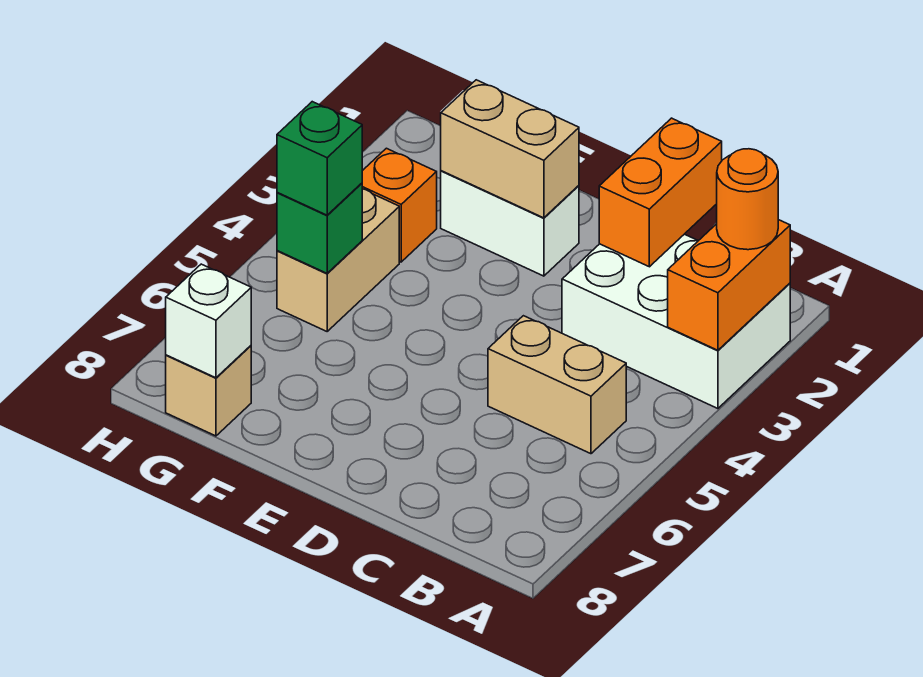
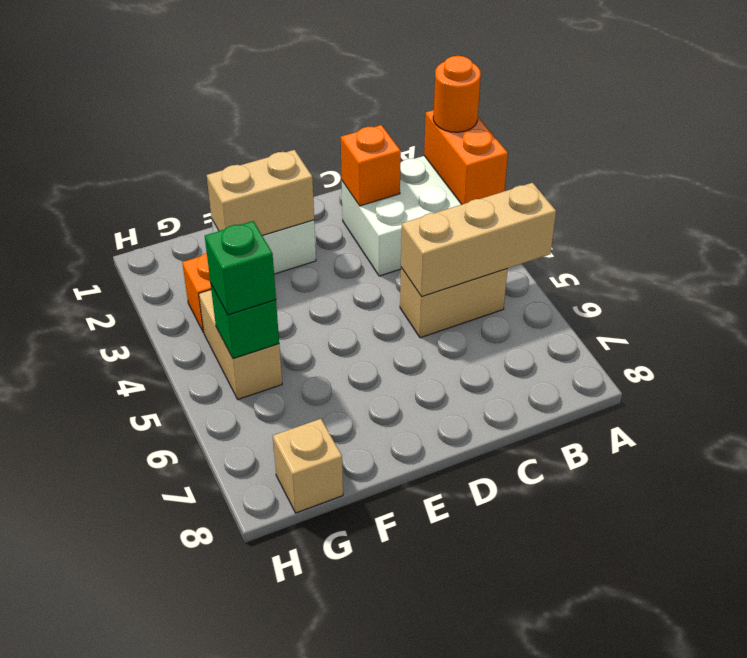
none -> tan 1x3 brick [401,183,556,297]
orange 1x2 brick [599,118,722,267] -> orange 1x1 brick [341,125,401,206]
white 1x1 brick [166,264,251,378] -> none

